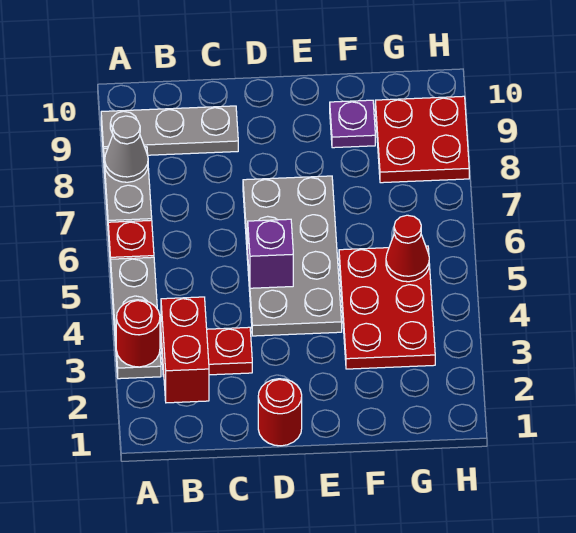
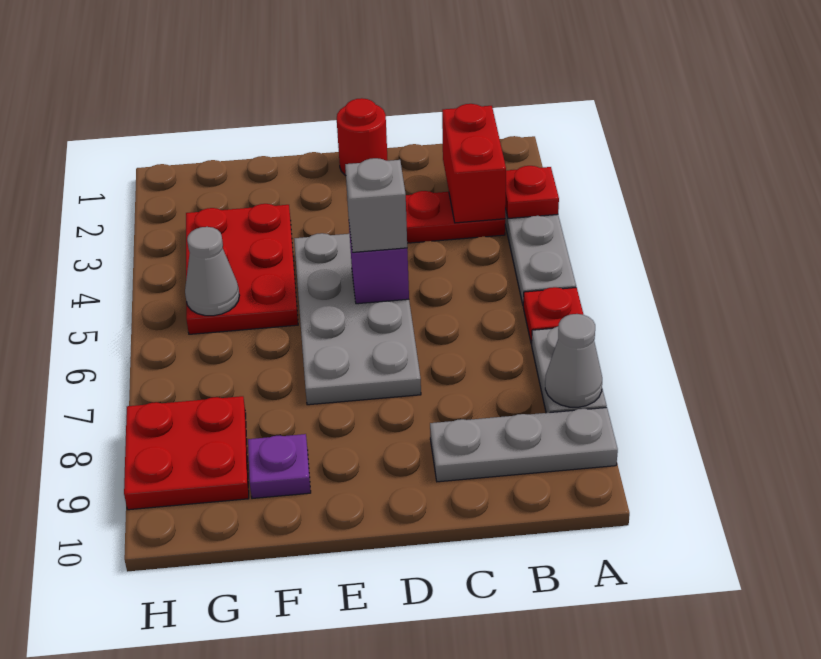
red 1x1 round brick [116,300,160,367] -> red 1x1 plate [505,166,559,218]
none -> grey 1x1 brick [345,158,407,252]
red 1x1 cone [386,215,429,282] -> grey 1x1 cone [185,227,239,316]

